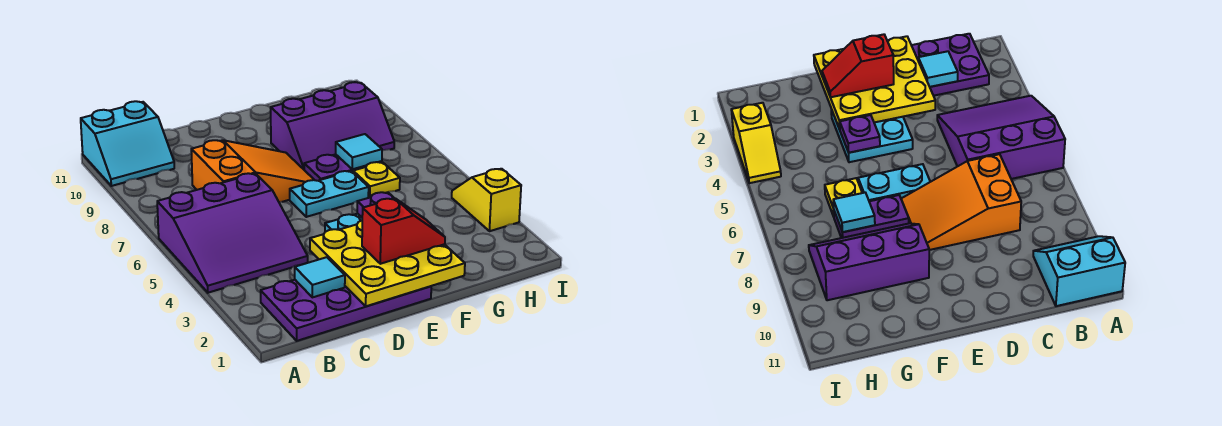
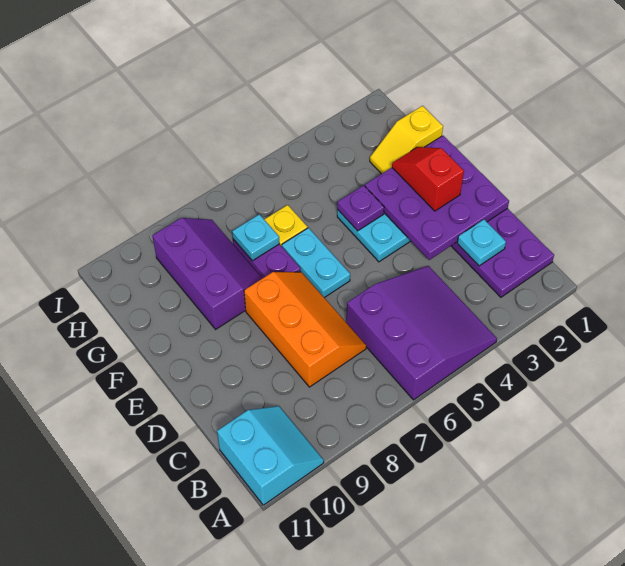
cyan 1x1 tile [295,257,345,297] -> cyan 1x1 plate [457,220,506,266]
orange 2x3 slope [191,140,314,202] -> orange 2x3 slope turned to [244,272,366,387]
yellow 3x3 plate [310,221,465,306] -> purple 3x3 plate [365,136,509,260]
cyan 1x1 tile [336,134,382,169] -> cyan 1x1 plate [232,214,279,261]
yellow 1x2 slope [452,169,521,231] -> yellow 1x2 slope moved to [370,106,443,174]

